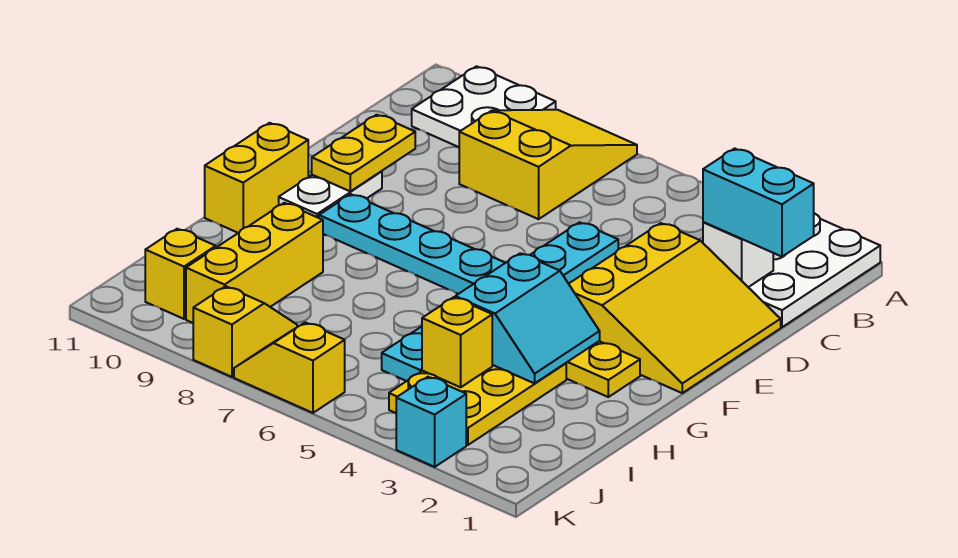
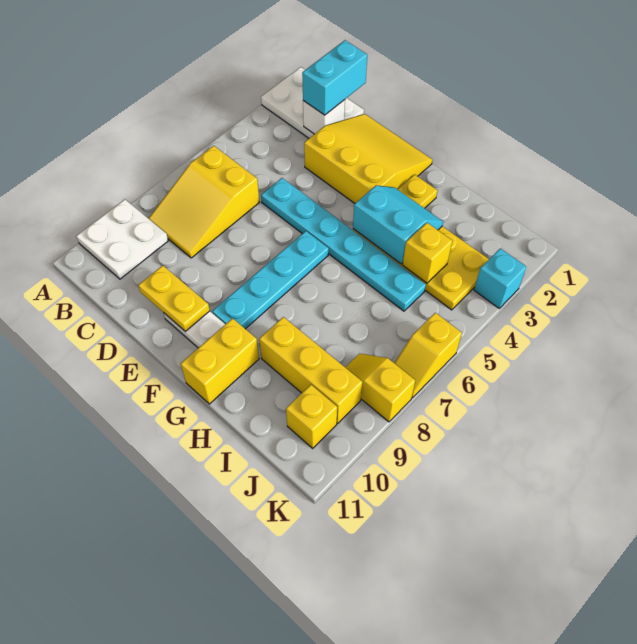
yellow 2x3 slope [459,110,637,219] -> yellow 2x3 slope turned to [148,146,259,258]
yellow 1x2 brick [205,123,308,233] -> yellow 1x2 brick turned to [181,318,259,404]

